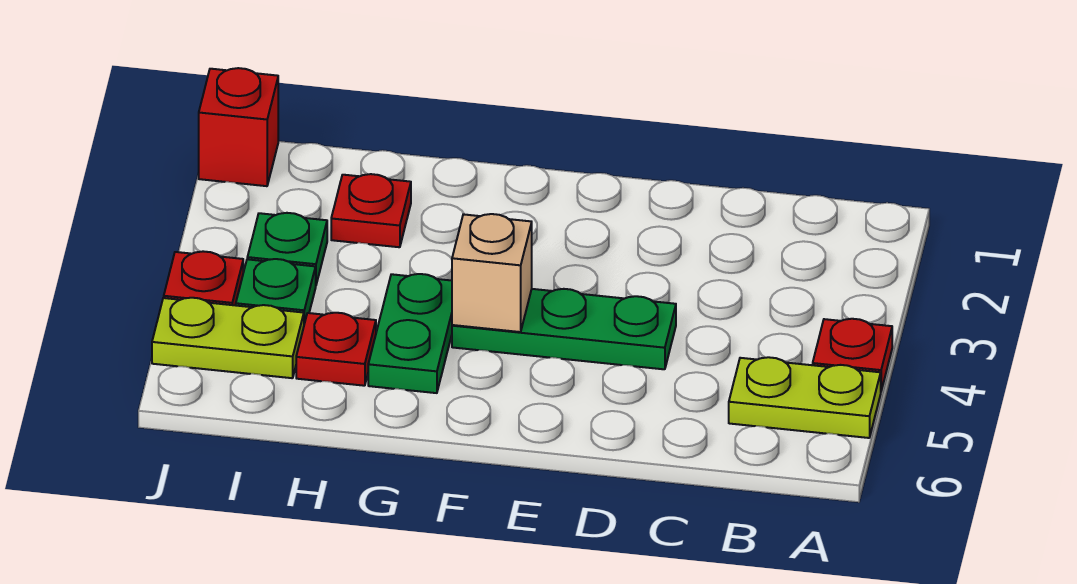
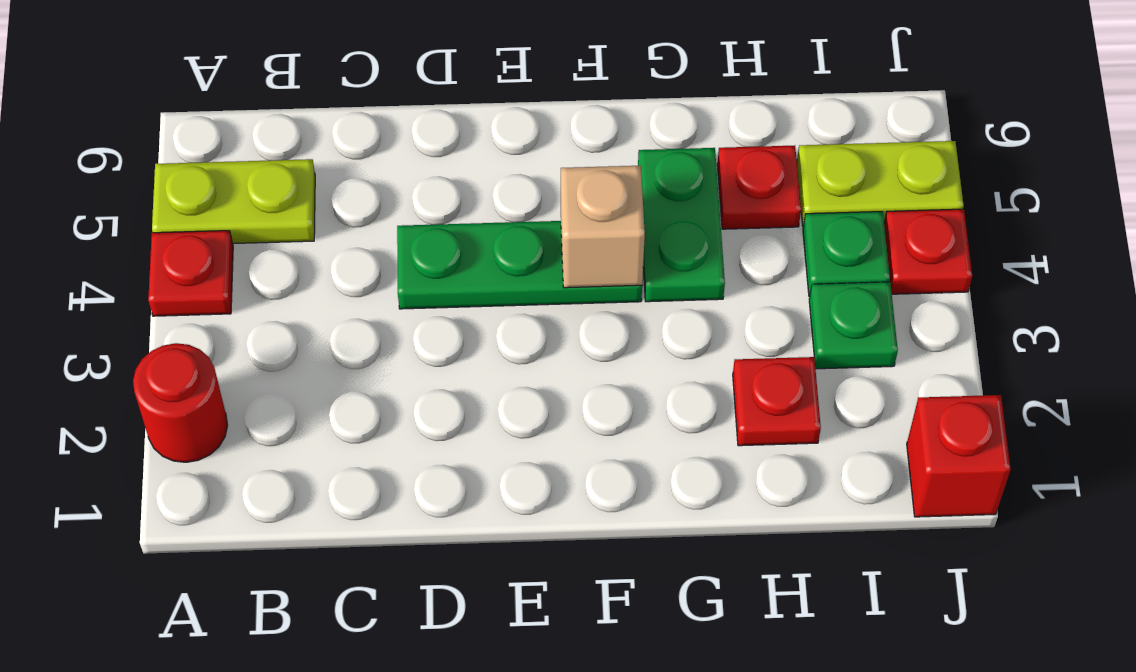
none -> red 1x1 round brick [133,343,228,462]

